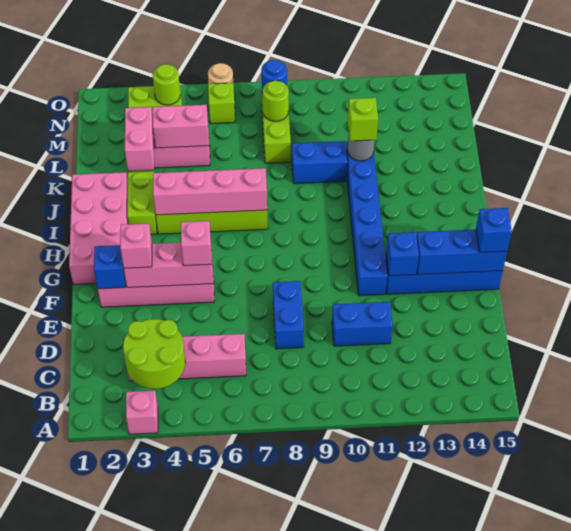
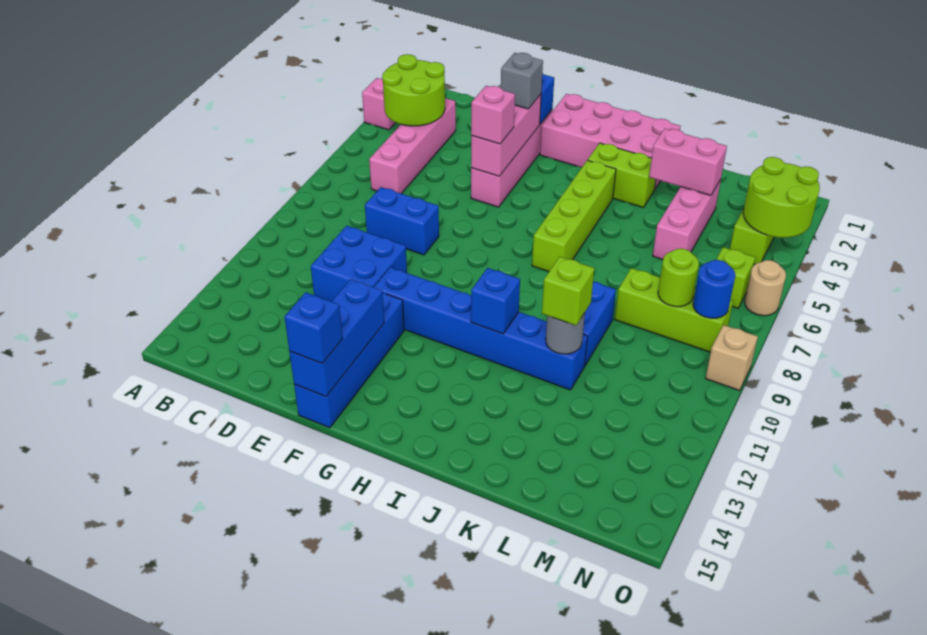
blue 1x2 brick [332,302,393,346] -> blue 2x2 brick [311,226,407,301]
pink 1x1 brick [120,224,152,268] -> grey 1x1 brick [501,53,543,109]
blue 1x1 brick [386,232,419,276] -> blue 1x1 brick moved to [471,268,520,334]
pink 1x4 brick [153,168,267,215] -> none
pink 1x2 brick [153,105,209,148] -> none
lime 1x1 round brick [153,64,180,105] -> lime 2x2 round brick [743,157,820,238]
none -> tan 1x1 brick [706,325,758,391]

